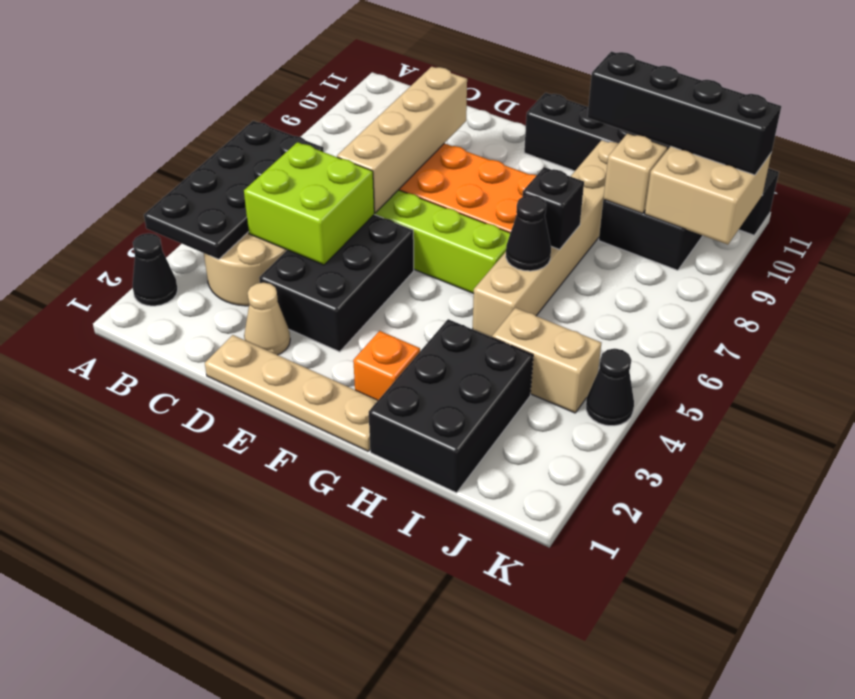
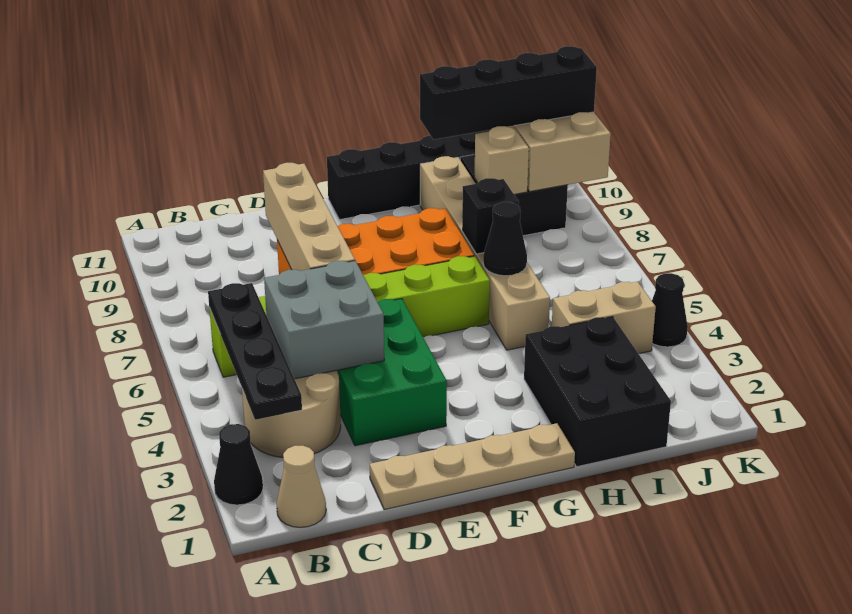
black 2x4 plate [144,121,324,259] -> black 1x4 plate [208,283,302,420]
lime 2x2 brick [244,142,374,265] -> grey 2x2 brick [264,261,384,379]
tan 1x1 cone [244,283,290,355] -> tan 1x1 cone moved to [277,445,326,527]
black 2x3 brick [259,215,414,352] -> green 2x3 brick [337,299,447,446]
orange 1x1 brick [353,331,420,400] -> none

